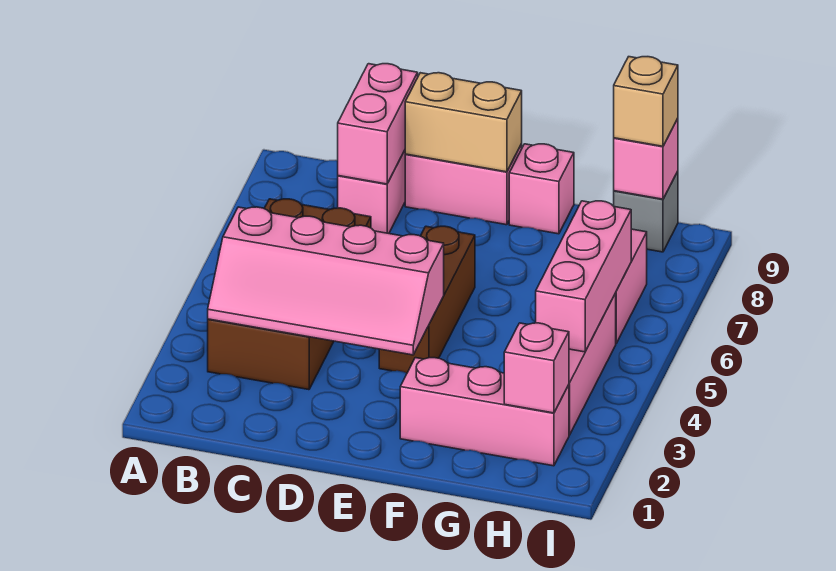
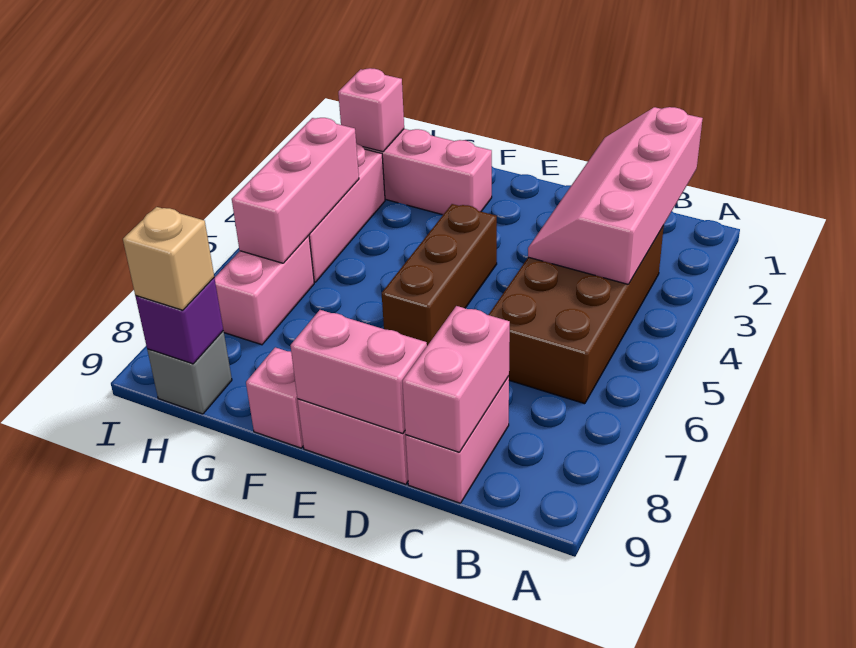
pink 2x4 slope [208,207,444,355] -> pink 2x4 slope turned to [528,107,703,284]
tan 1x2 brick [405,73,522,172] -> pink 1x2 brick [290,310,427,433]
pink 1x1 brick [614,119,678,199] -> purple 1x1 brick [135,278,223,364]

